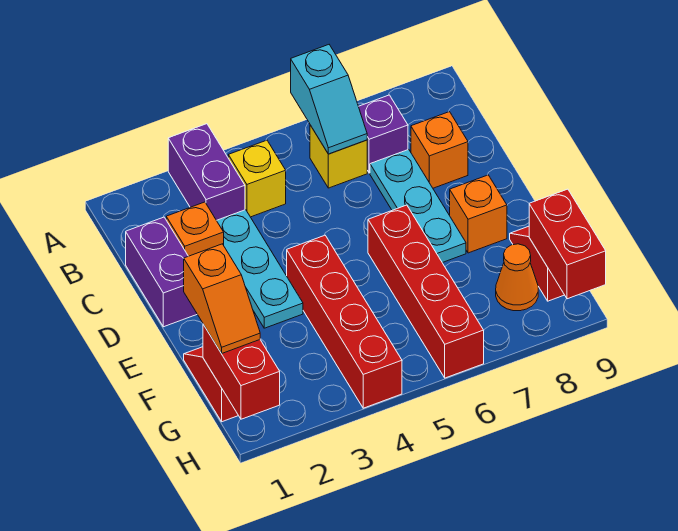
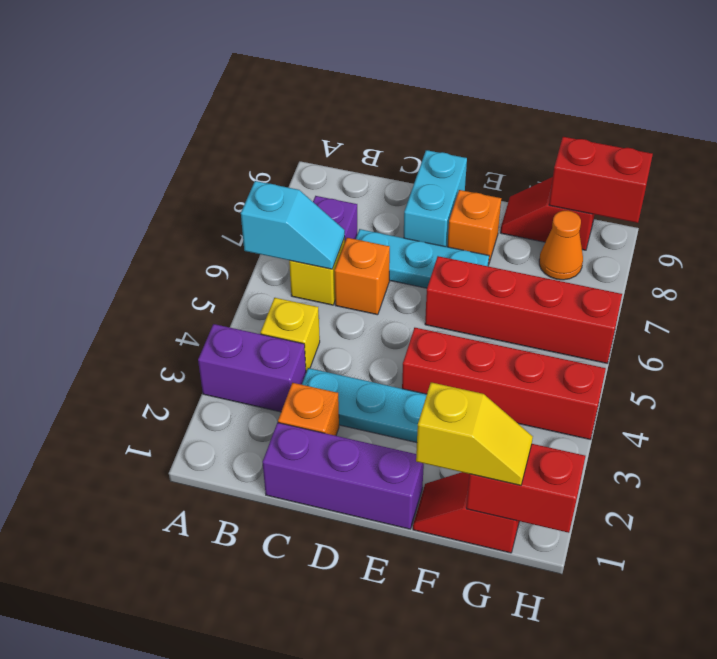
purple 1x2 brick [126,217,197,327] -> purple 1x3 brick [262,423,424,529]
orange 1x1 brick [411,112,468,188] -> orange 1x1 brick moved to [335,238,390,315]
none -> cyan 1x2 brick [404,150,467,247]
orange 1x2 slope [184,244,260,353] -> yellow 1x2 slope [416,382,533,485]

